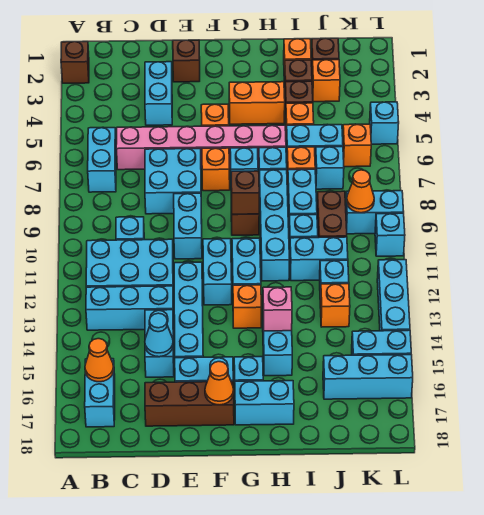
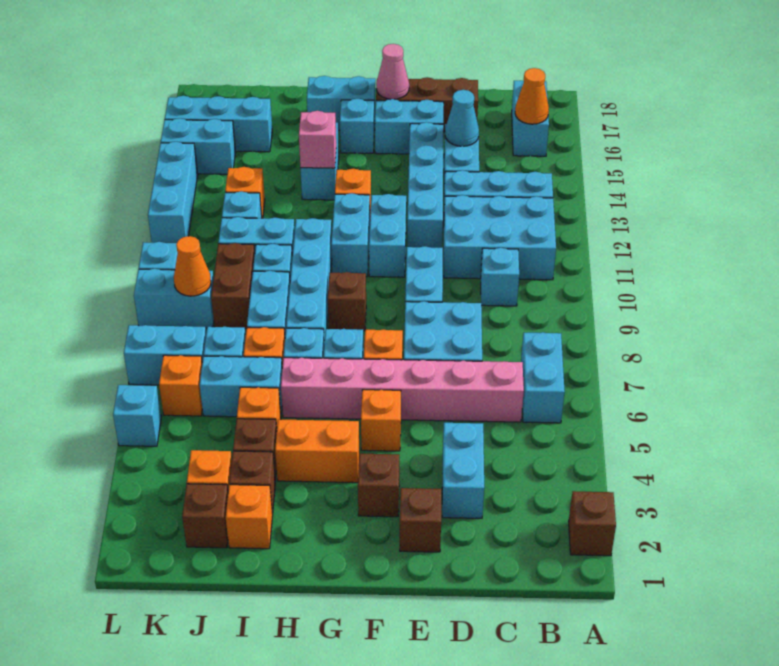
orange 1x1 cone [205,362,234,405] -> pink 1x1 cone [376,44,409,99]
brown 1x1 brick [231,171,259,214] -> brown 1x1 brick moved to [358,454,399,517]
none -> cyan 1x2 brick [124,325,206,385]

